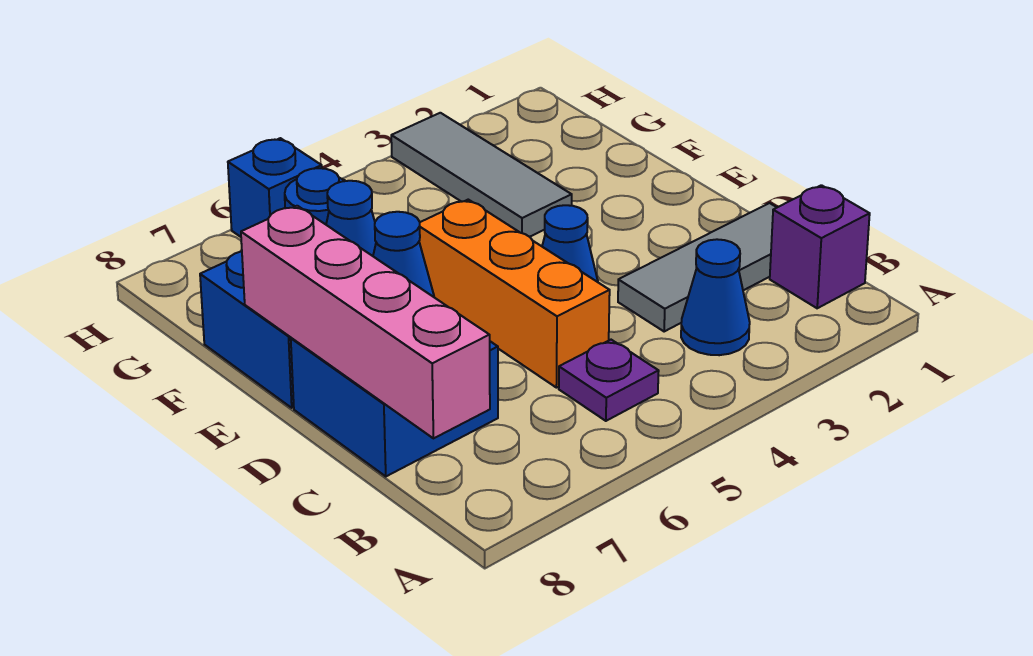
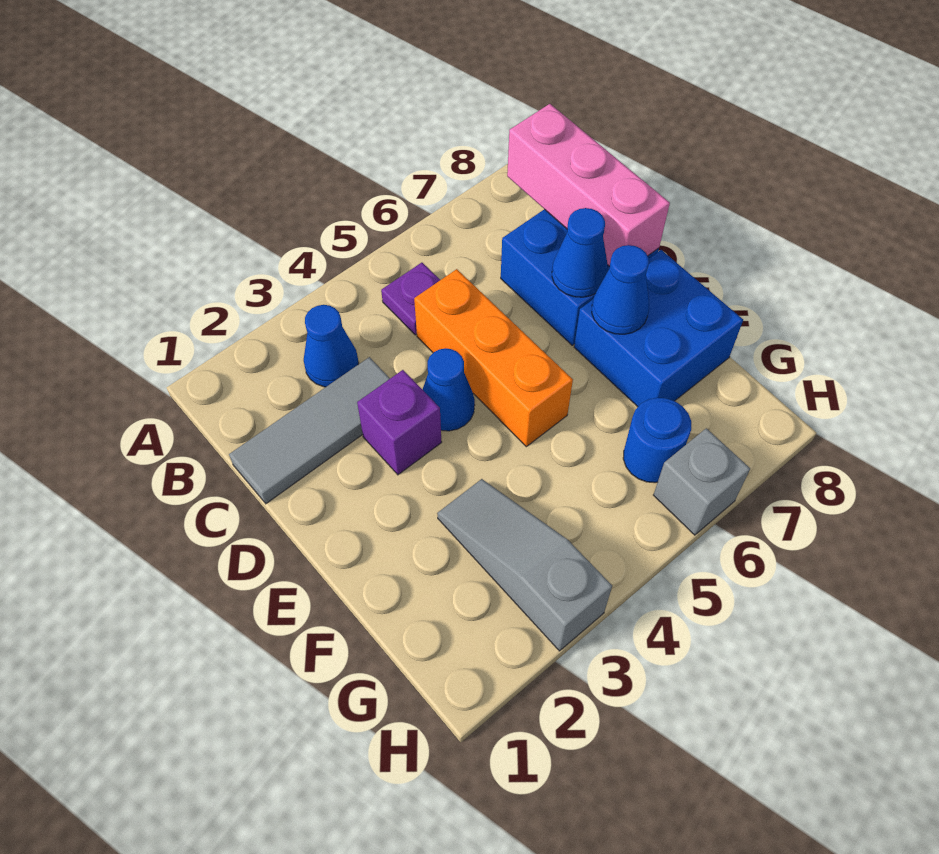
purple 1x1 brick [770,185,870,308] -> purple 1x1 brick moved to [357,370,442,475]
pink 1x4 brick [241,206,490,438] -> pink 1x3 brick [507,104,670,266]
grey 1x3 tile [391,113,572,237] -> grey 1x3 slope [437,479,612,651]
blue 1x1 brick [228,138,322,237] -> grey 1x1 brick [654,428,750,535]

